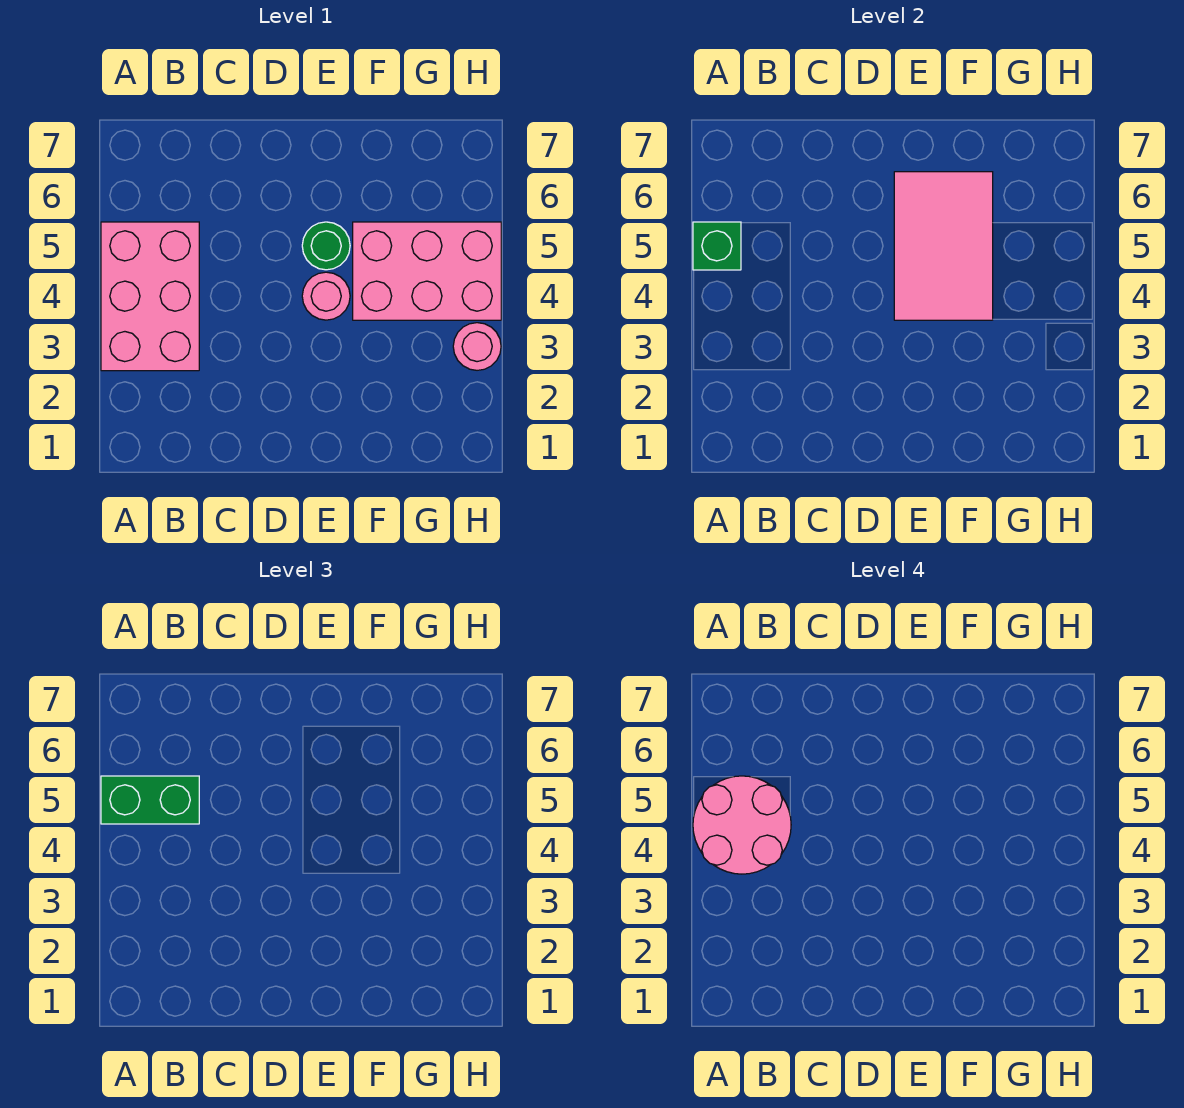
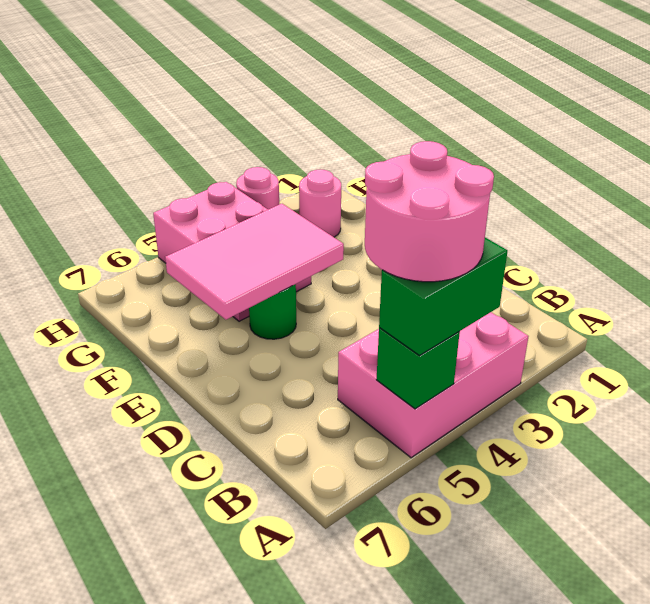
green 1x2 brick [101,776,199,824] -> green 1x2 brick turned to [379,238,507,356]
pink 1x1 round brick [302,272,350,320] -> pink 1x1 round brick moved to [299,170,341,237]

